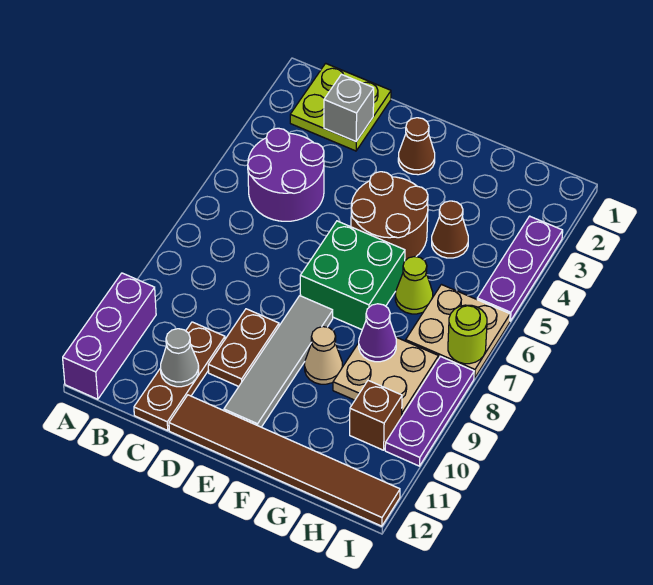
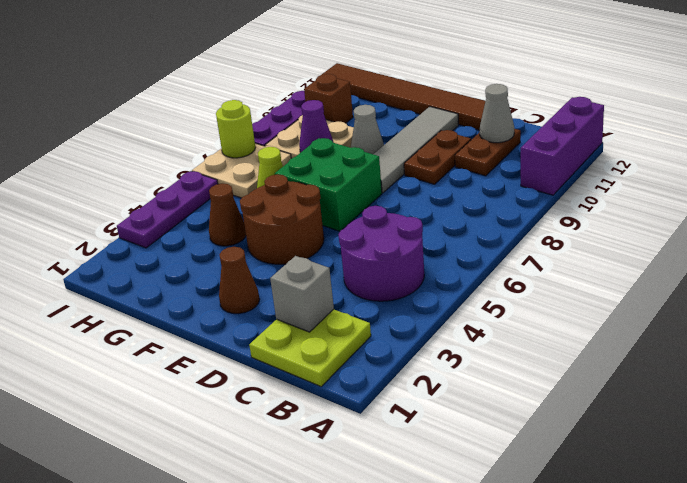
brown 1x3 plate [134,322,225,430] -> brown 1x2 plate [455,129,521,176]
tan 1x1 cone [305,327,342,384] -> grey 1x1 cone [351,105,384,154]

